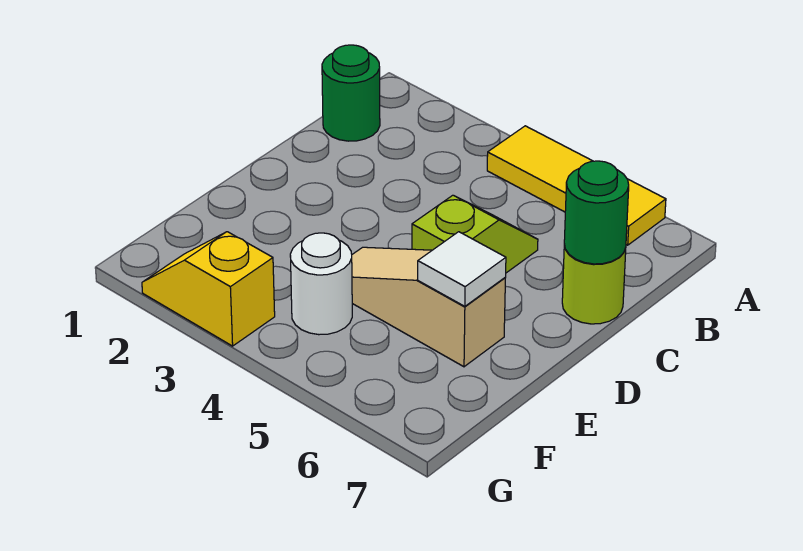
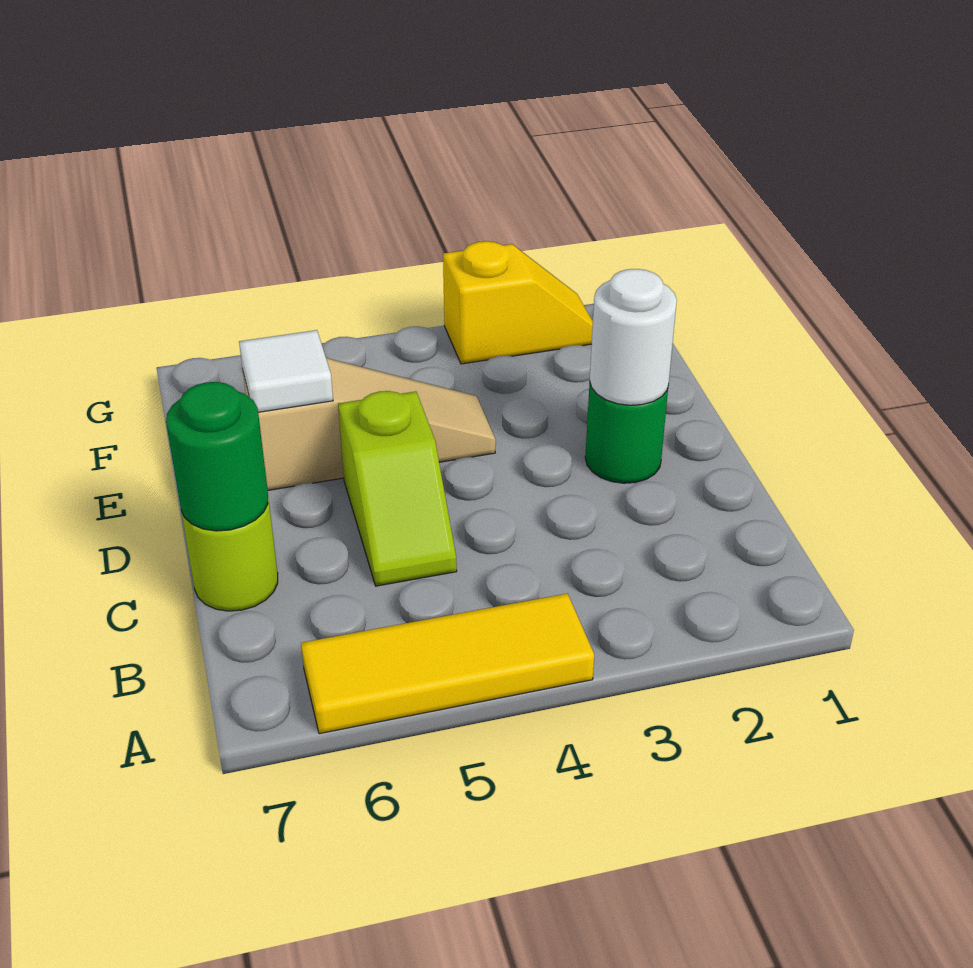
green 1x1 round brick [322,45,380,141] -> green 1x1 round brick moved to [585,383,668,483]
white 1x1 round brick [290,233,352,335] -> white 1x1 round brick moved to [590,269,677,405]

